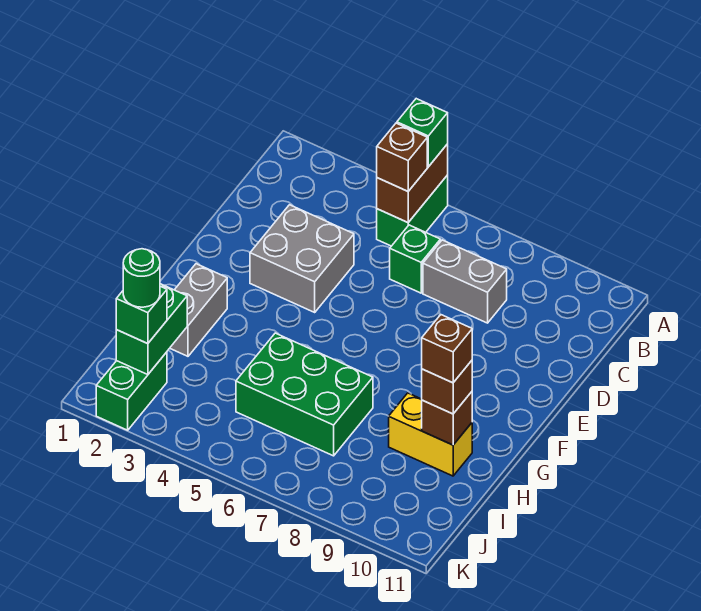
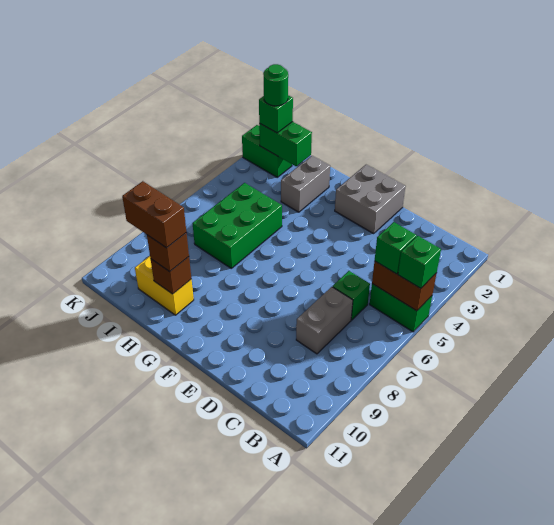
brown 1x1 brick [377,123,427,191] -> green 1x1 brick [375,222,416,274]
grey 2x2 brick [250,205,354,312] -> grey 2x2 brick moved to [335,165,406,234]
grey 1x2 brick [170,264,227,356] -> grey 1x2 brick turned to [281,156,330,212]
yellow 1x2 brick [389,393,472,476] -> yellow 1x2 brick turned to [135,256,194,315]
brown 1x1 brick [422,315,472,383] -> brown 1x2 brick [122,181,186,248]

